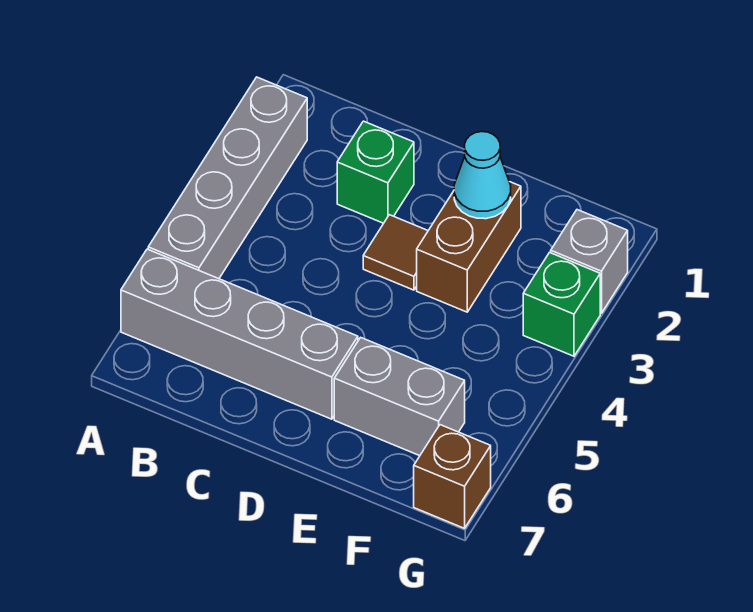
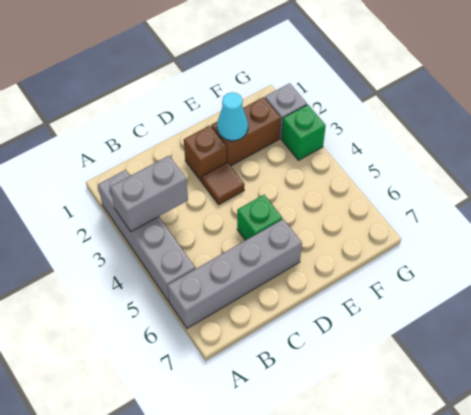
green 1x1 brick [337,121,414,223] -> green 1x1 brick moved to [237,195,282,240]
brown 1x2 brick [417,182,521,312] -> brown 1x2 brick turned to [211,97,281,166]
grey 1x2 brick [334,337,465,456] -> grey 1x2 brick moved to [110,156,188,231]
brown 1x1 brick [414,425,491,528] -> brown 1x1 brick moved to [184,126,227,182]

